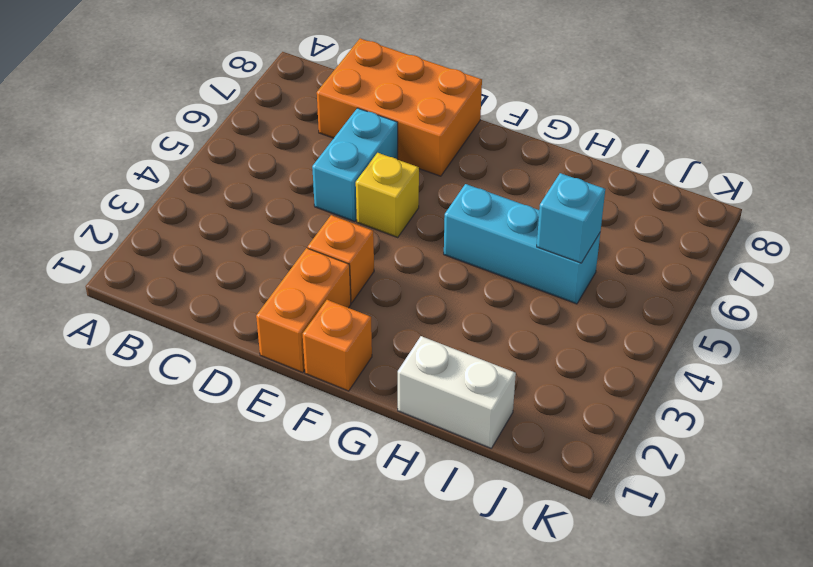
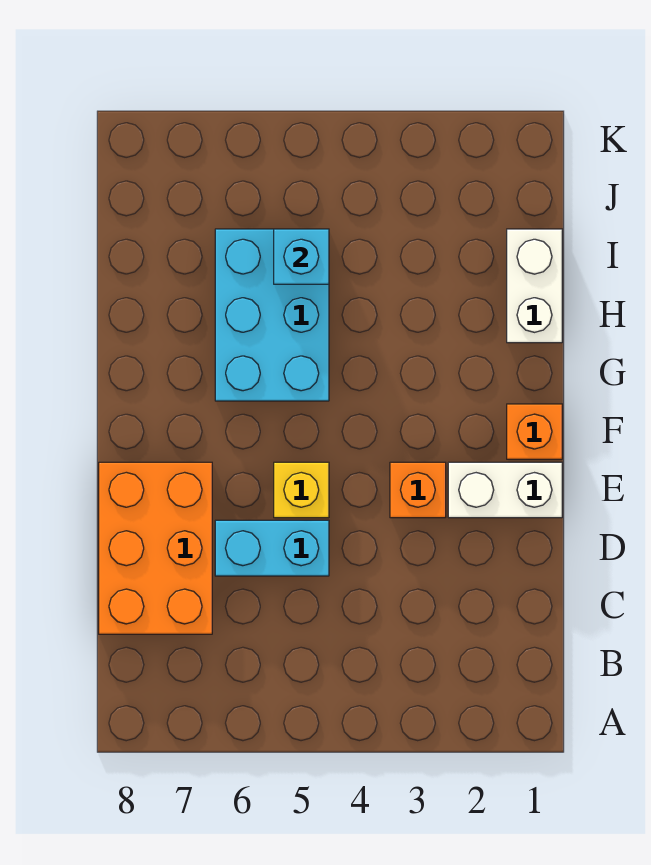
orange 1x2 brick [256,248,351,373] -> white 1x2 brick [448,462,562,518]
cyan 1x3 brick [444,184,600,304] -> cyan 2x3 brick [215,229,329,401]

